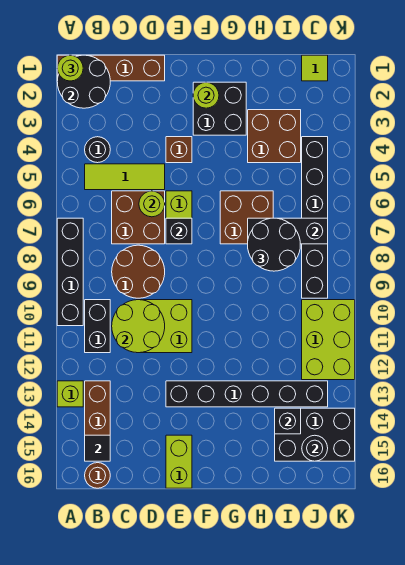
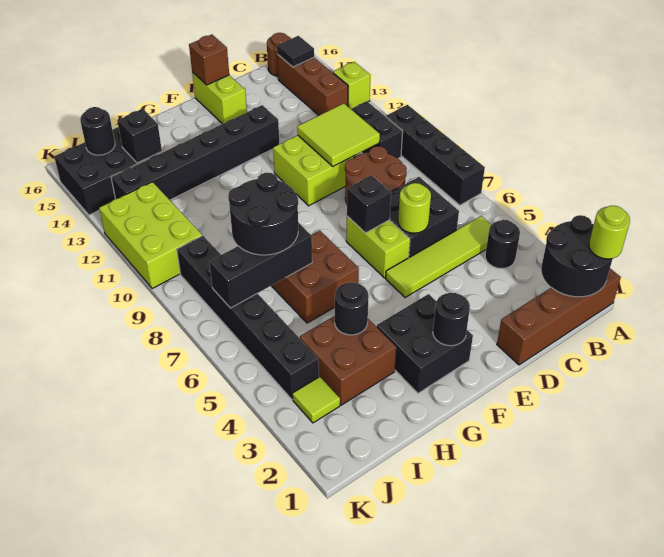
lime 1x3 tile [85,164,165,190] -> lime 1x4 tile [386,216,491,298]
brown 2x2 brick [112,191,165,244] -> black 2x2 brick [390,177,459,257]
lime 2x2 round brick [112,300,165,353] -> lime 2x2 tile [297,103,380,166]
brown 1x1 brick [166,137,192,163] -> brown 1x1 brick moved to [189,34,229,85]
lime 1x1 round brick [193,82,219,108] -> black 1x1 round brick [433,293,470,346]
none -> black 1x1 round brick [335,282,369,335]
lime 1x1 tile [302,55,328,81] -> lime 1x1 tile moved to [293,377,340,423]

